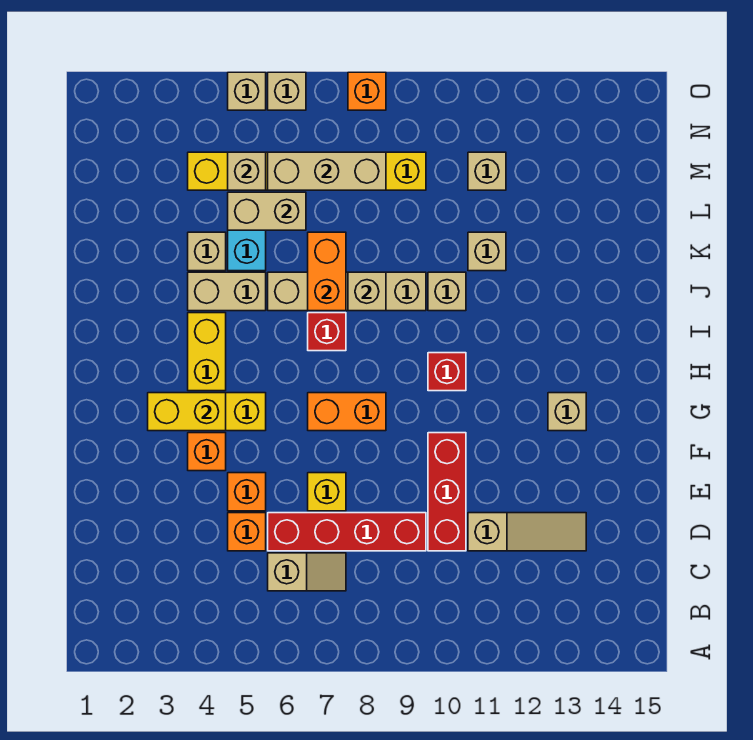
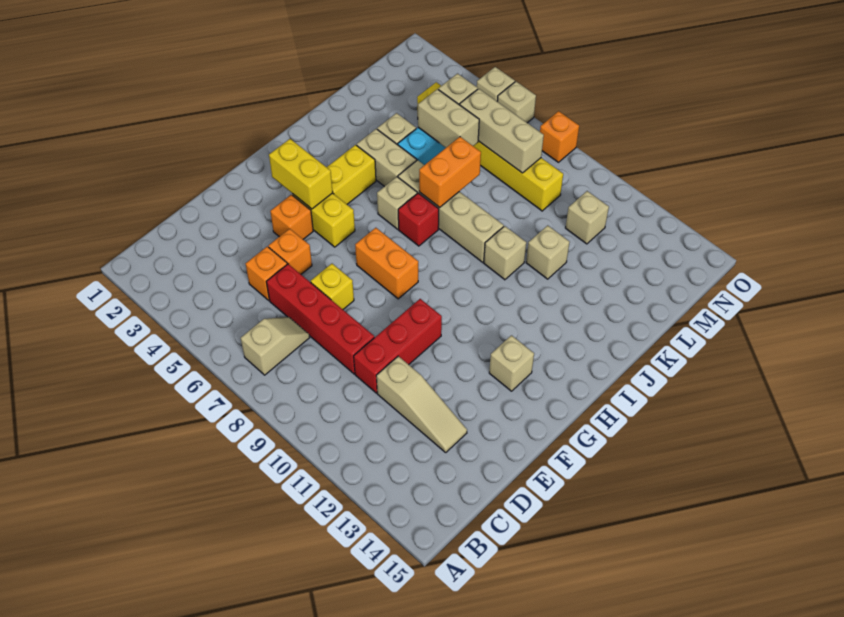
tan 1x2 slope [268,553,346,591] -> tan 1x2 slope turned to [241,317,310,375]
red 1x1 brick [428,353,466,391] -> none
tan 1x1 brick [348,272,386,311] -> tan 1x1 brick moved to [377,177,417,229]

